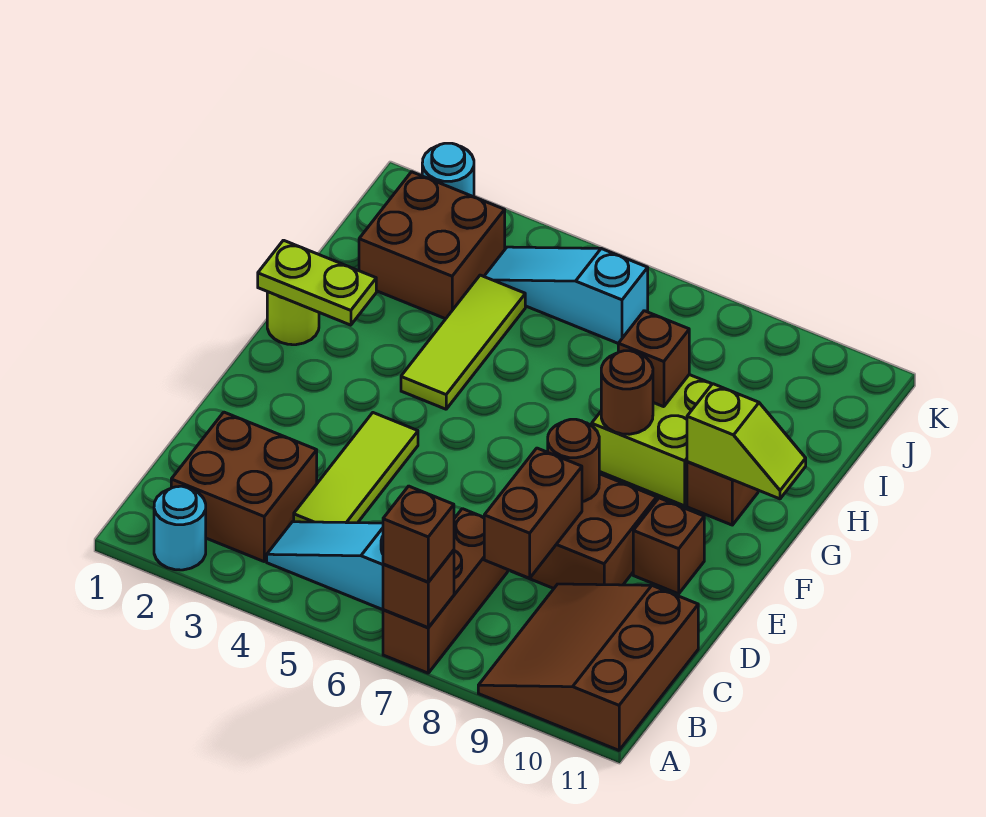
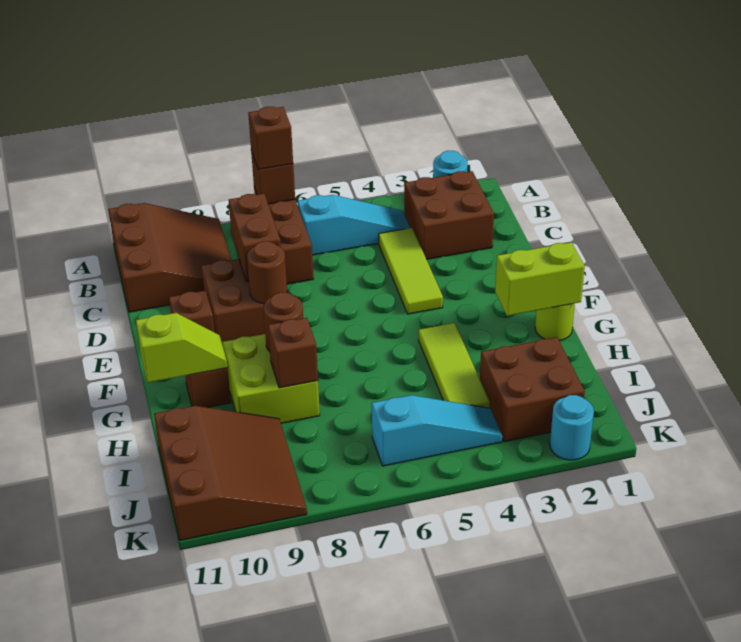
lime 1x2 plate [258,240,376,325] -> lime 1x2 brick [495,242,585,316]
lime 1x2 slope [687,384,806,499] -> lime 1x2 slope turned to [136,313,228,383]
none -> brown 3x3 slope [154,406,307,540]

